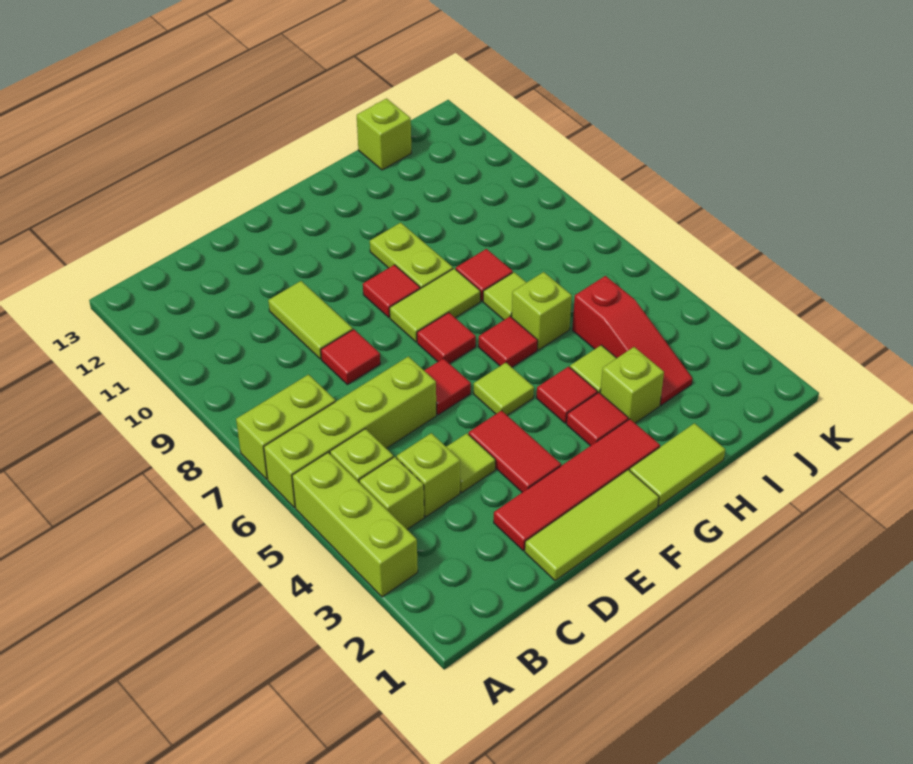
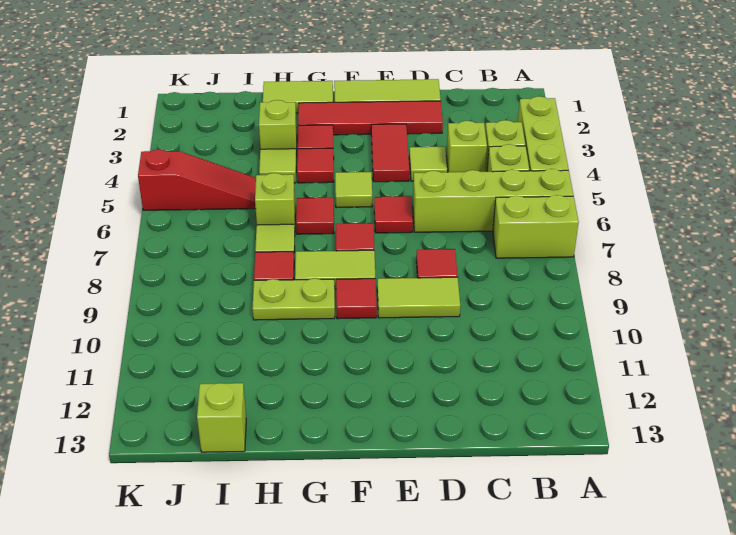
lime 1x2 tile [268,281,353,359] -> lime 1x2 tile turned to [377,277,460,318]
lime 1x2 plate [370,223,453,289] -> lime 1x2 plate turned to [252,278,335,320]
red 1x3 slope [572,276,692,405] -> red 1x3 slope turned to [138,149,256,210]

